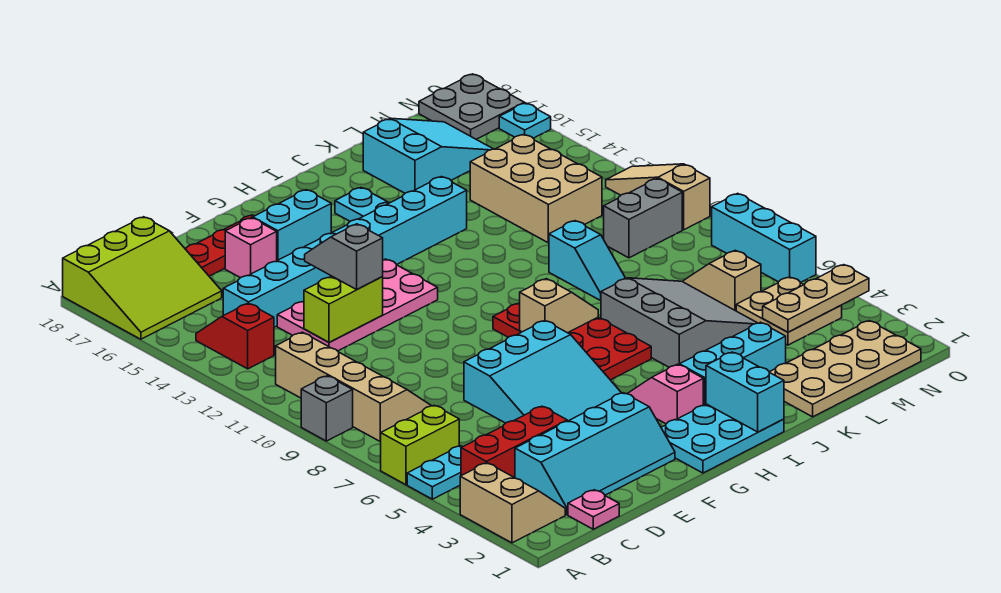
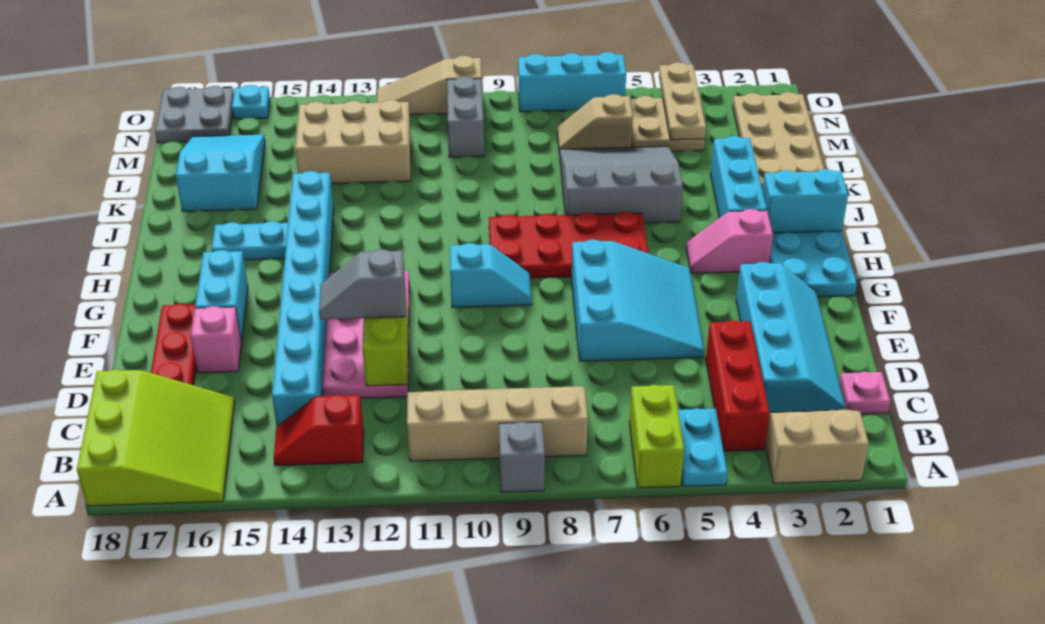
tan 1x2 slope [520,279,598,333] -> none
cyan 1x2 slope [549,221,626,300] -> cyan 1x2 slope moved to [450,243,531,307]

